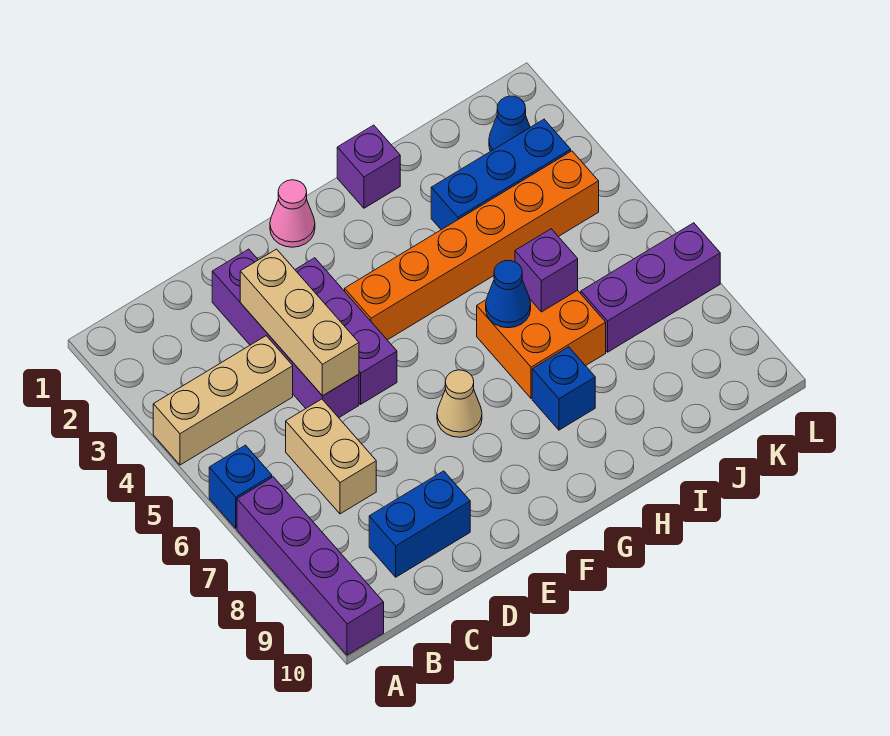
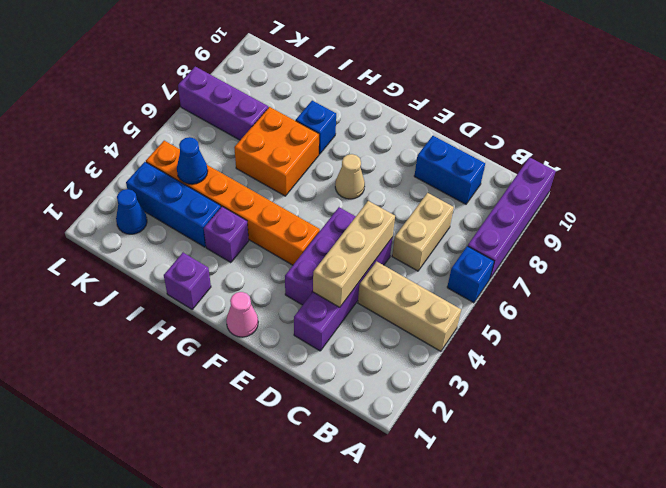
blue 1x1 cone [486,260,531,328] -> blue 1x1 cone moved to [177,137,208,184]
purple 1x1 brick [515,229,578,312] -> purple 1x1 brick moved to [204,207,249,263]

